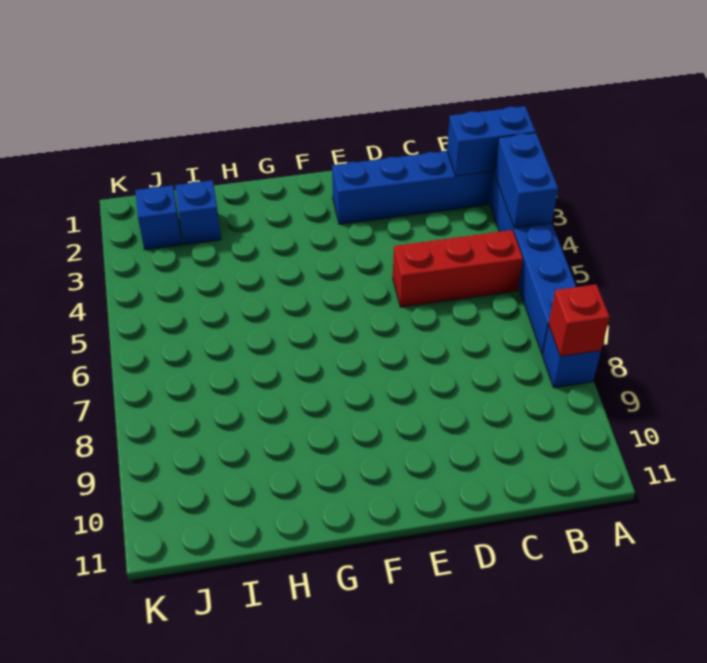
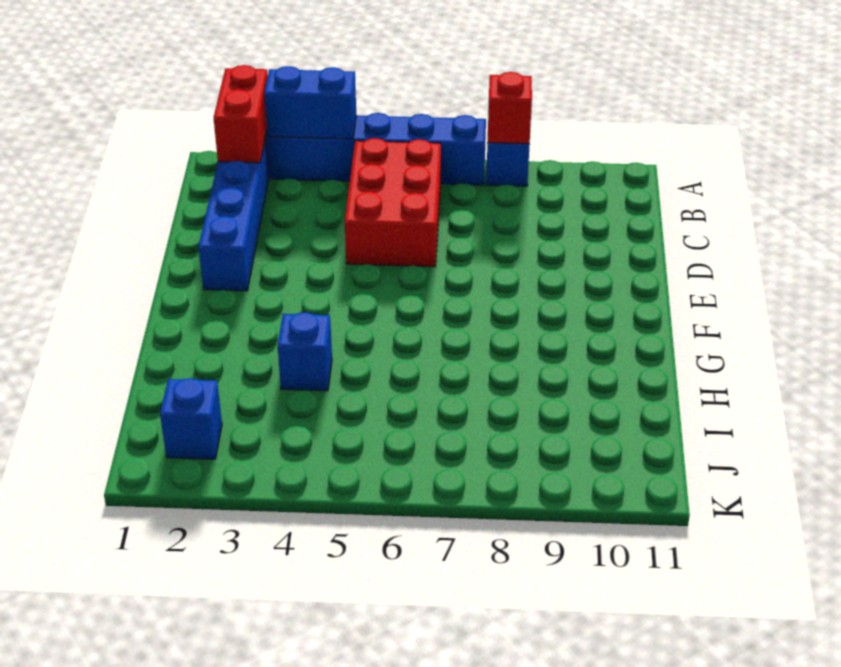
blue 1x2 brick [447,106,535,176] -> red 1x2 brick [214,65,268,163]
red 1x3 brick [393,230,523,307] -> red 2x3 brick [345,138,441,267]
blue 1x1 brick [175,180,221,245] -> blue 1x1 brick moved to [278,312,332,391]

